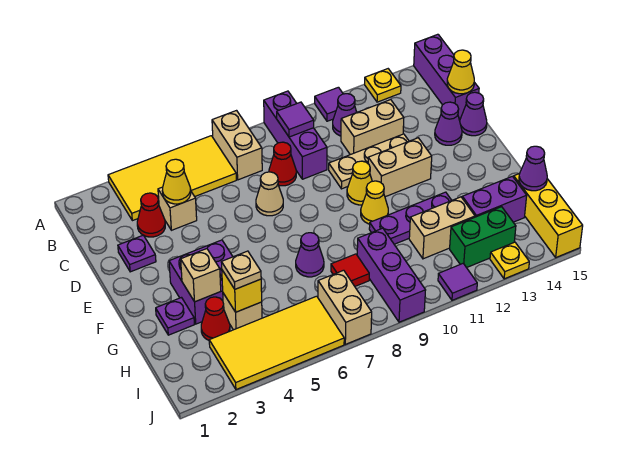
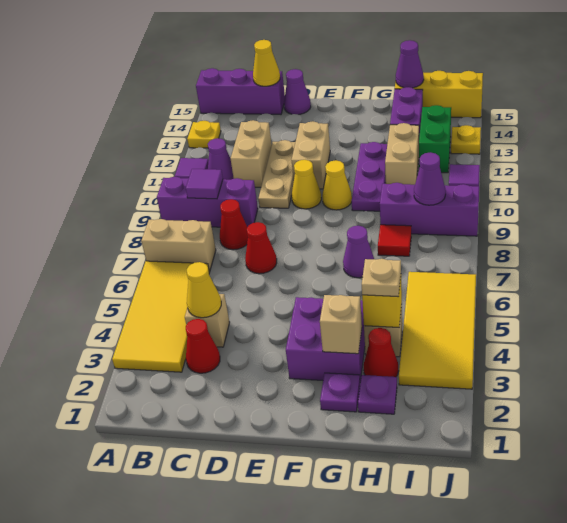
purple 1x1 plate [118,235,156,272] -> purple 1x1 plate moved to [358,375,397,414]
tan 1x1 cone [256,172,283,216] -> red 1x1 cone [245,222,277,274]
purple 1x1 cone [435,102,462,145] -> purple 1x1 cone moved to [414,152,446,205]
tan 1x2 brick [318,270,372,344] -> none

